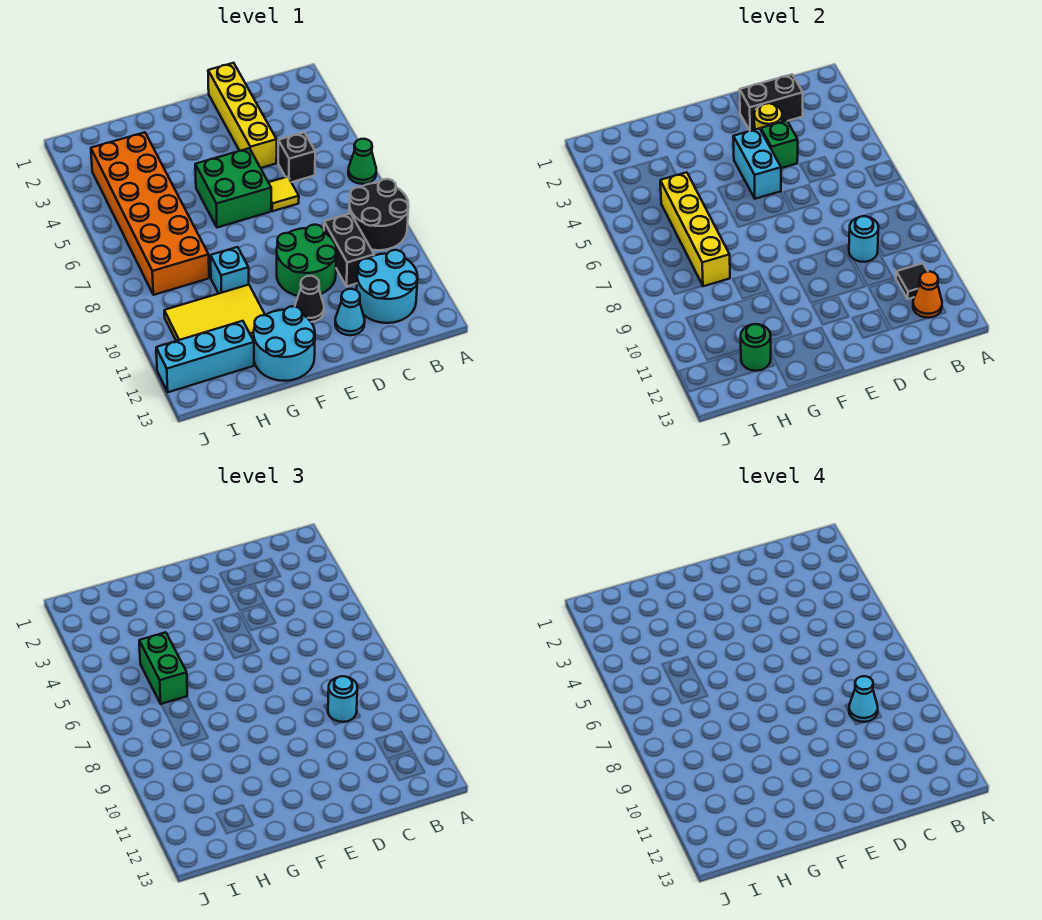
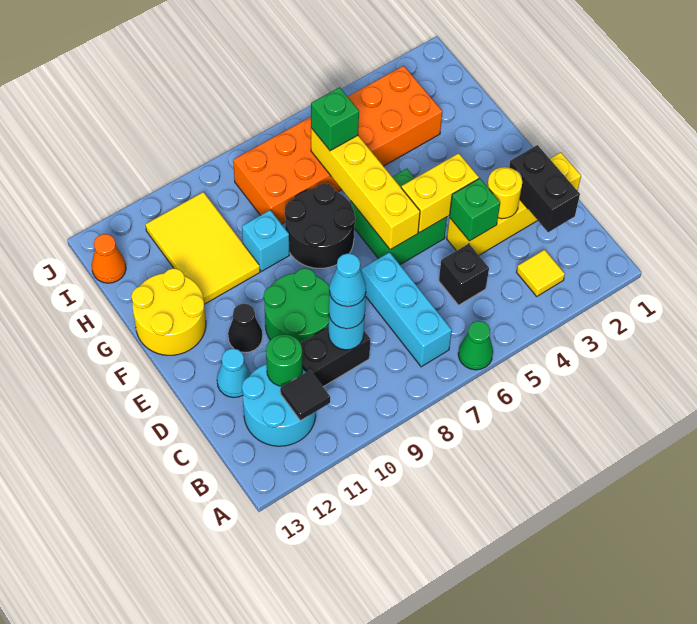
black 2x2 round brick [349,179,409,250] -> black 2x2 round brick moved to [285,183,355,268]
orange 1x1 cone [913,271,942,318] -> orange 1x1 cone moved to [92,234,126,283]
yellow 1x1 tile [268,177,299,211] -> yellow 1x1 tile moved to [517,250,565,296]
cyan 1x2 brick [733,128,781,199] -> yellow 1x2 brick [401,153,479,232]
cyan 2x2 round brick [253,306,315,381] -> yellow 2x2 round brick [131,268,206,355]
yellow 1x4 brick [660,172,730,286] -> yellow 1x4 brick turned to [311,128,420,250]
green 1x2 brick [139,632,187,704] -> green 1x1 brick [311,87,359,151]
cyan 1x3 brick [156,321,254,392] -> cyan 1x3 brick moved to [361,252,452,367]
green 1x1 round brick [741,324,771,371] -> green 1x1 round brick moved to [266,334,302,386]

